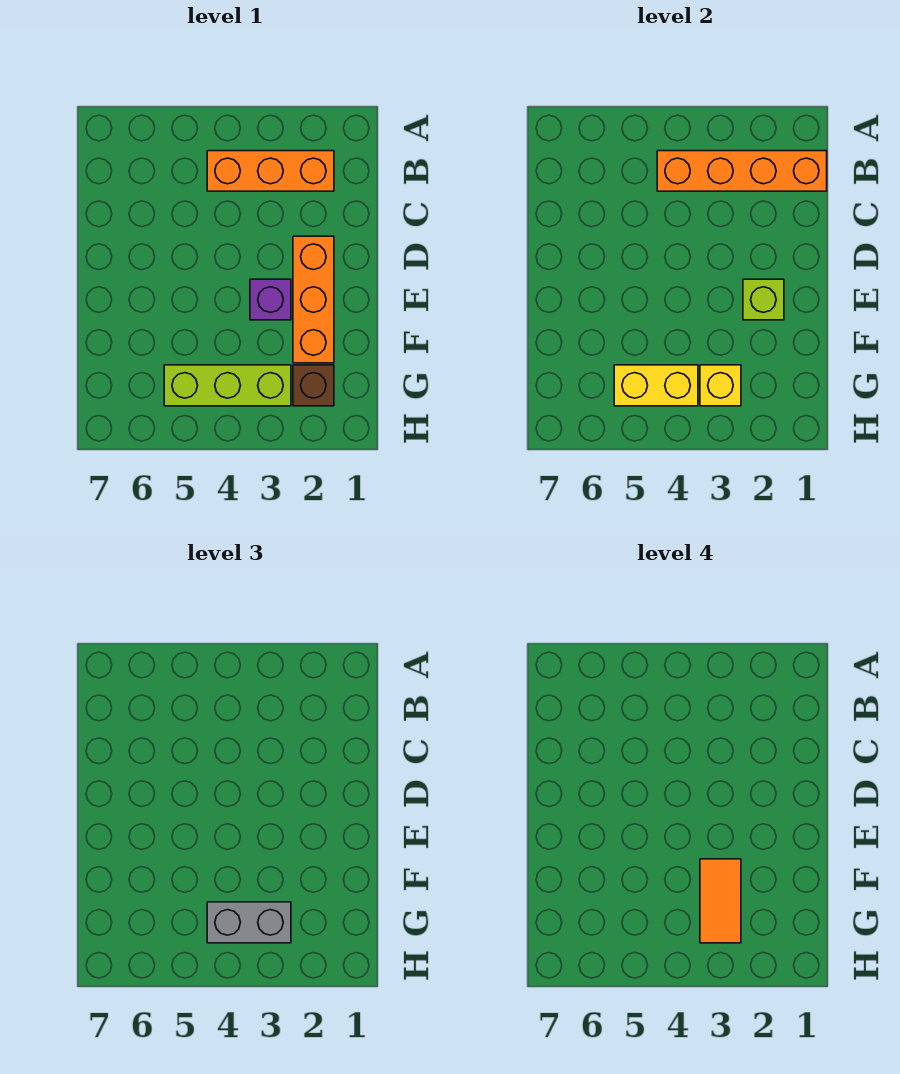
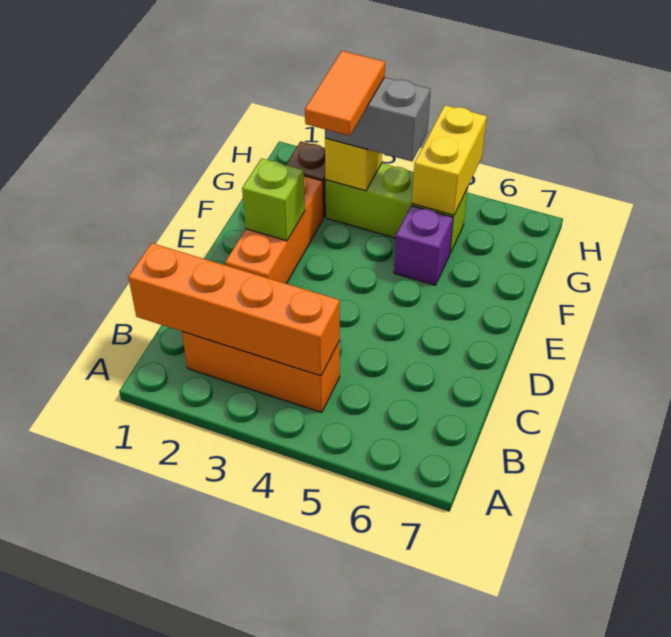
purple 1x1 brick [250,279,291,320] -> purple 1x1 brick moved to [394,206,453,285]
yellow 1x2 brick [614,365,698,406] -> yellow 1x2 brick turned to [412,105,487,215]

